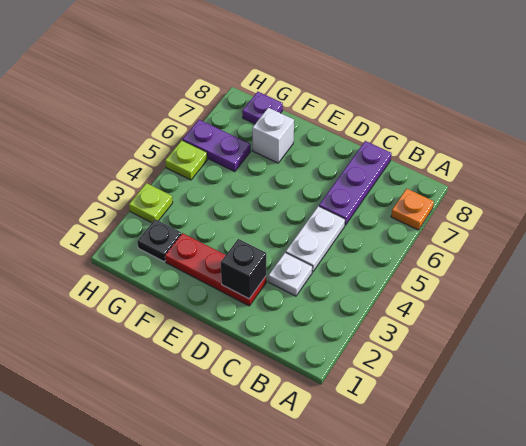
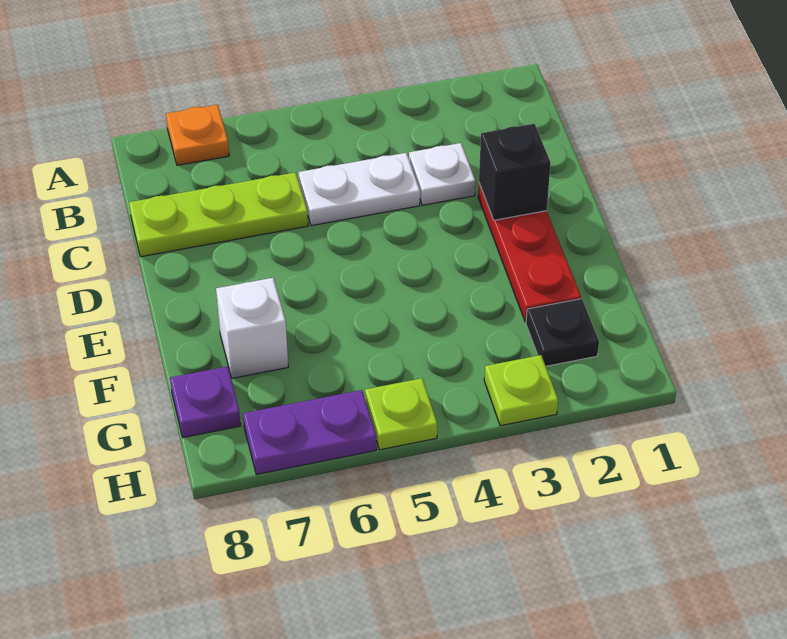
purple 1x3 plate [319,141,392,225] -> lime 1x3 plate [129,172,308,257]
purple 1x2 plate [183,120,251,172] -> purple 1x2 plate turned to [243,390,376,474]

